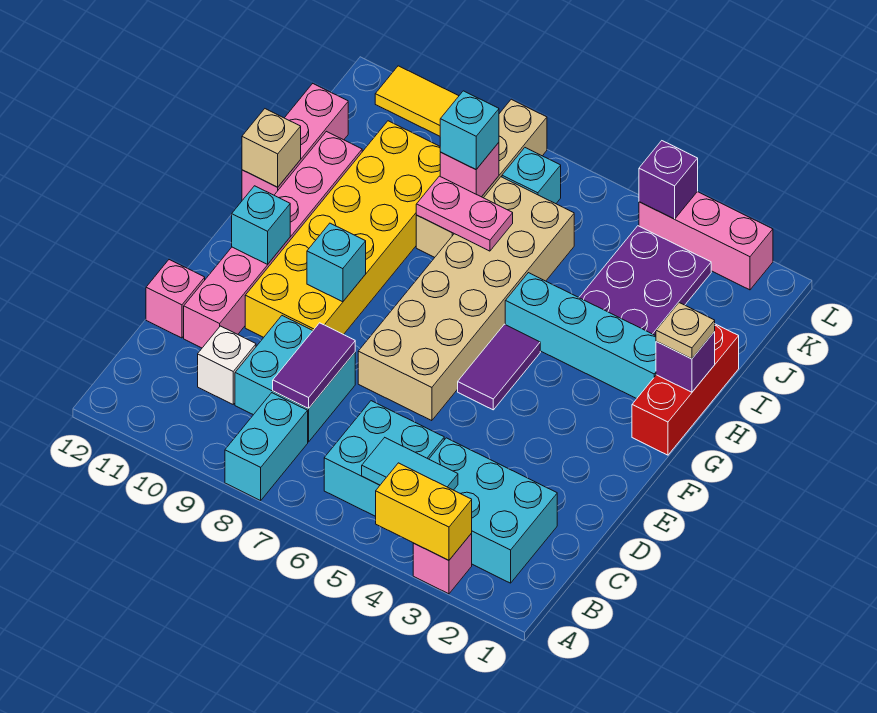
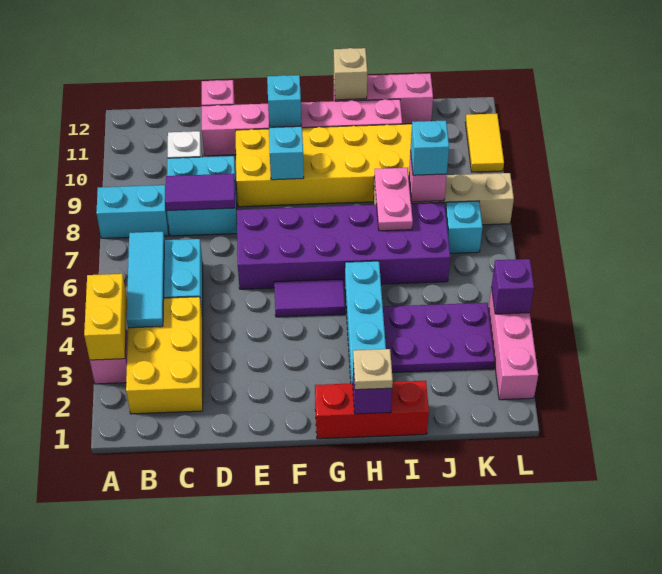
cyan 2x3 brick [429,438,557,583] -> yellow 2x3 brick [126,297,203,414]
cyan 1x2 tile [362,438,458,490] -> cyan 1x3 tile [127,232,164,328]
tan 2x6 brick [358,177,574,421] -> purple 2x6 brick [237,202,450,289]

